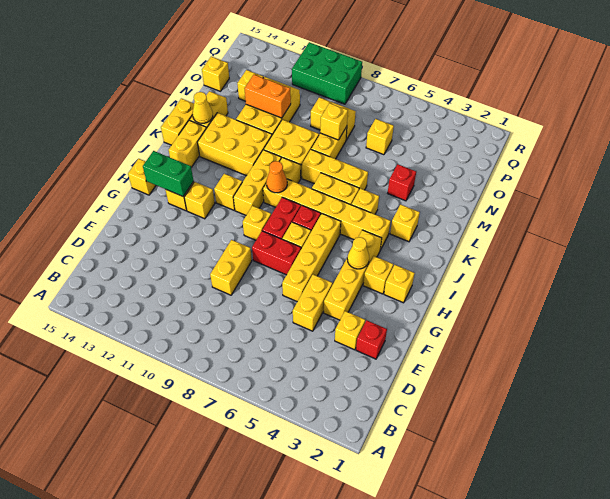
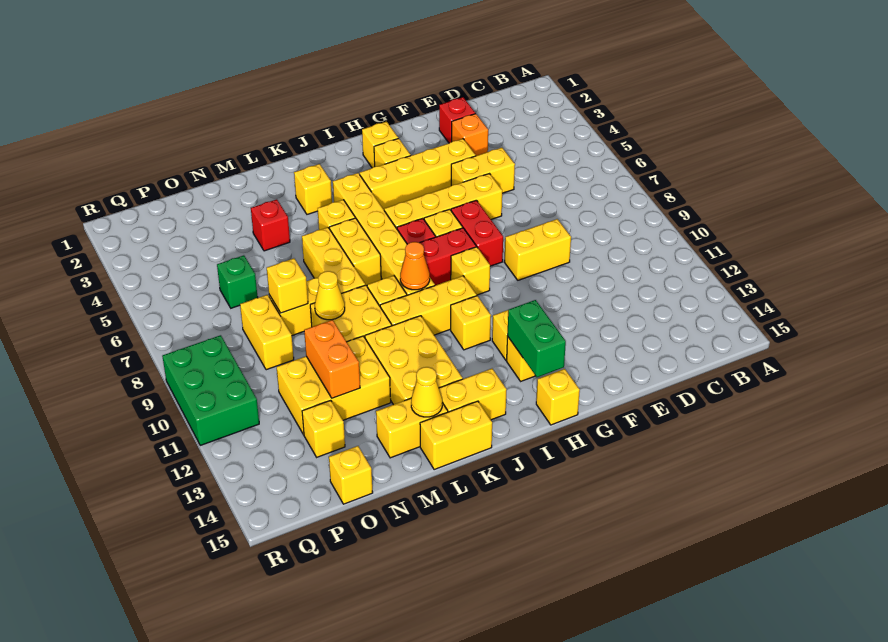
yellow 1x1 brick [335,311,365,350] -> orange 1x1 brick [452,113,488,156]
yellow 1x1 cone [347,237,369,269] -> yellow 1x1 cone moved to [315,271,345,320]
yellow 1x1 brick [366,119,394,155] -> green 1x1 brick [217,255,258,308]

